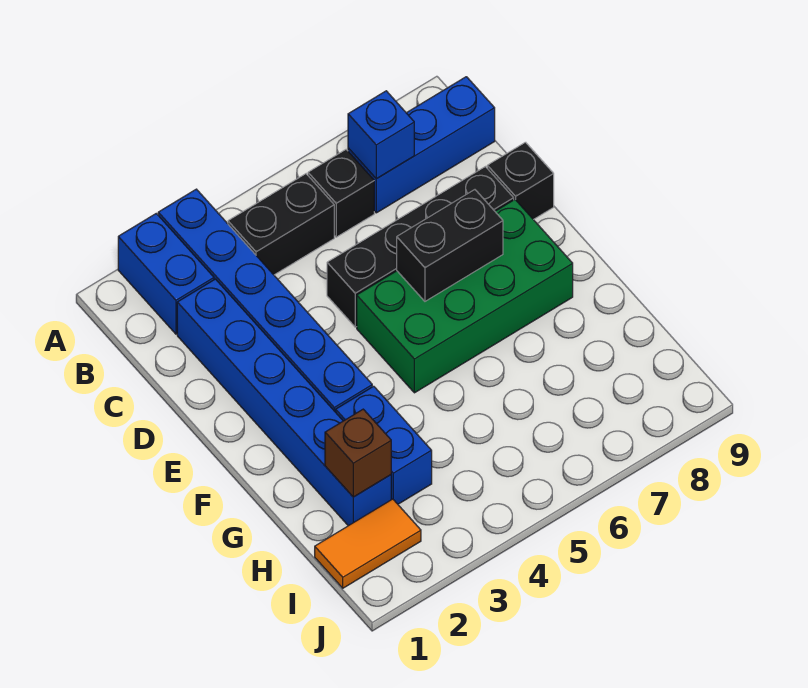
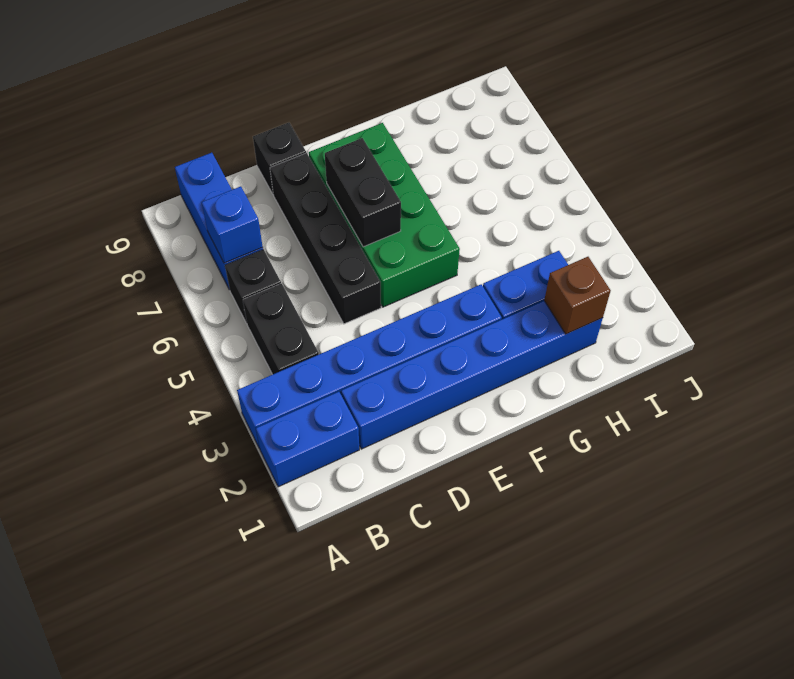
orange 1x2 tile [315,499,421,588] -> none

